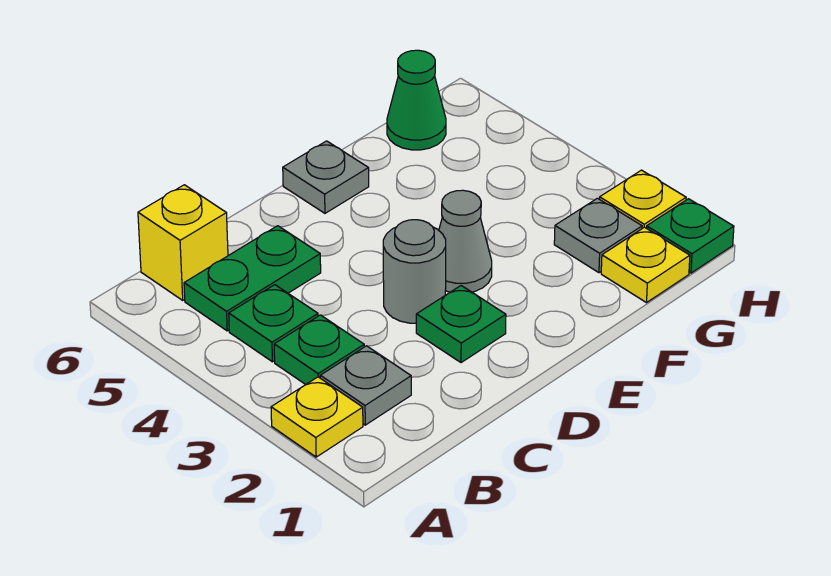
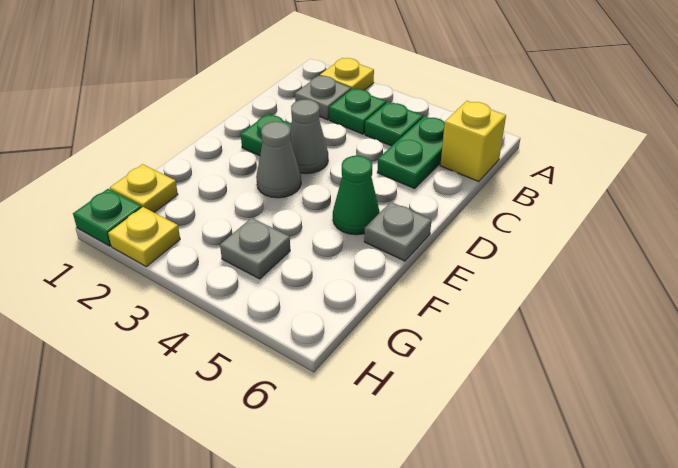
grey 1x1 round brick [383,220,446,323] -> grey 1x1 cone [290,100,328,174]
grey 1x1 plate [554,198,642,273] -> grey 1x1 plate moved to [220,218,290,279]
green 1x1 cone [387,50,446,150] -> green 1x1 cone moved to [333,156,380,235]

